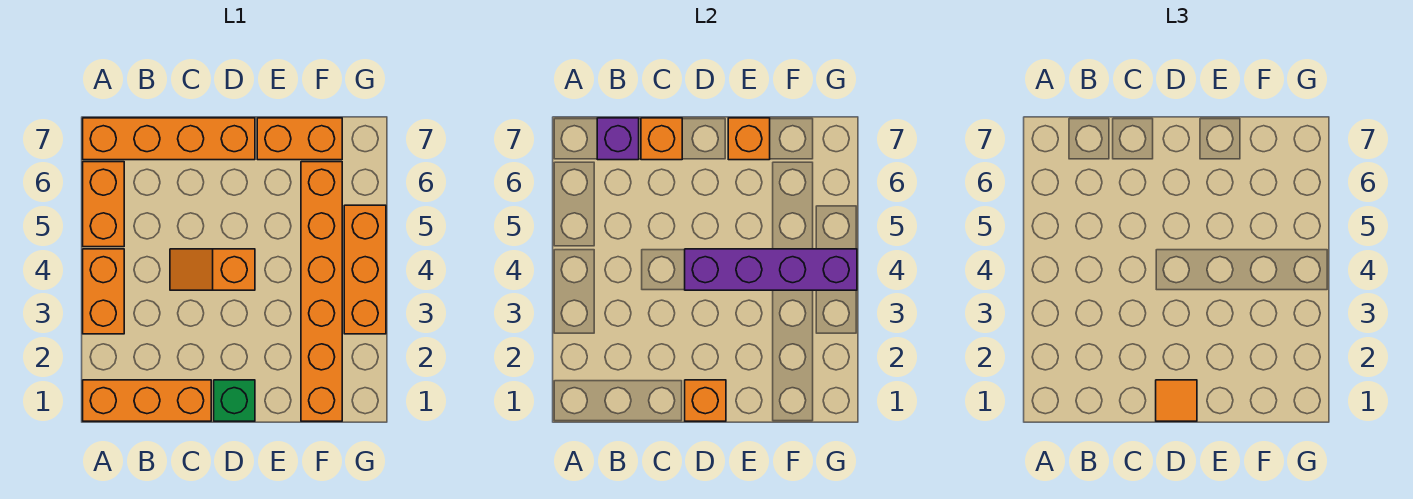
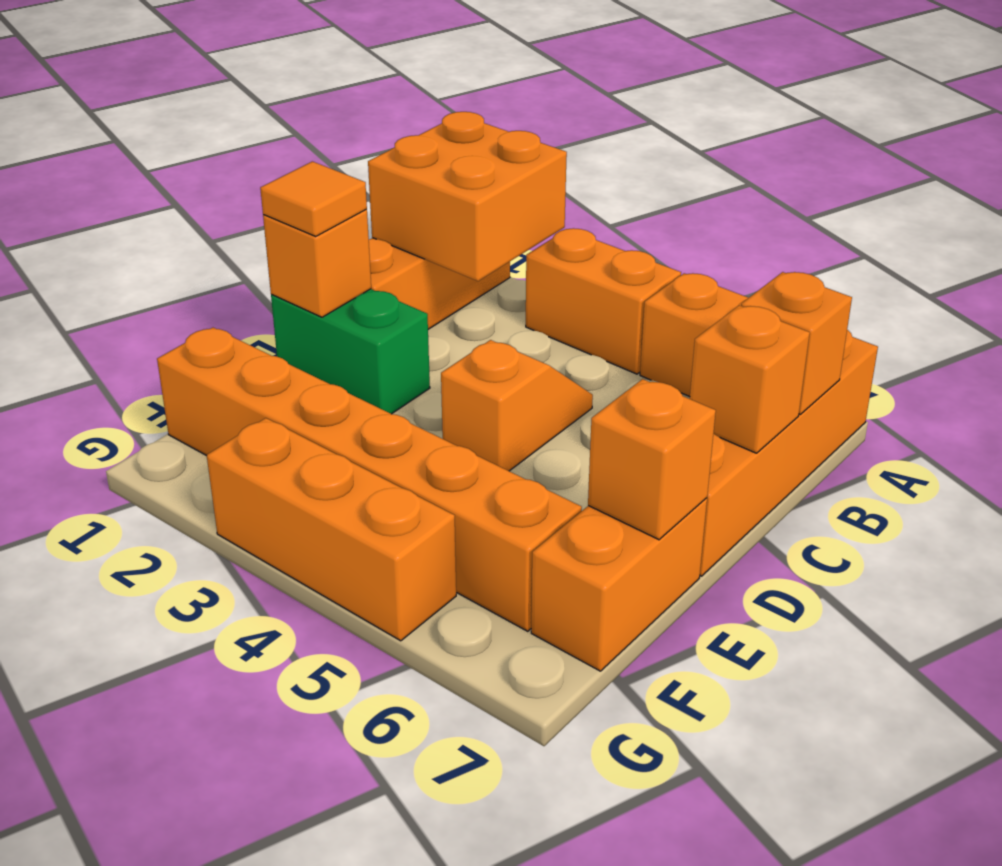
none -> orange 2x2 brick [368,112,567,281]
purple 1x1 brick [597,118,639,160] -> orange 1x1 brick [741,272,852,414]
green 1x1 brick [214,380,255,421] -> green 1x2 brick [271,289,430,414]
purple 1x4 brick [685,249,857,290] -> none

